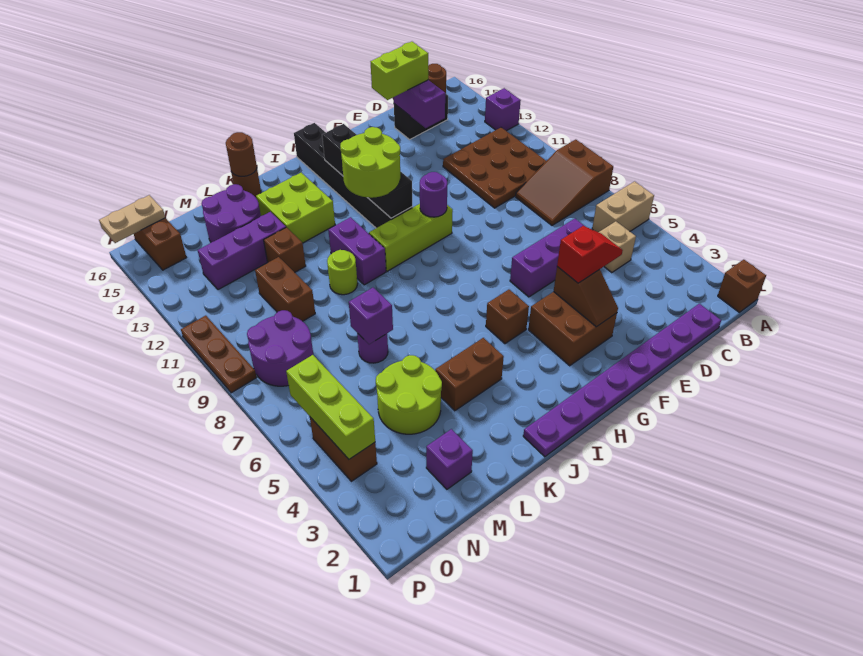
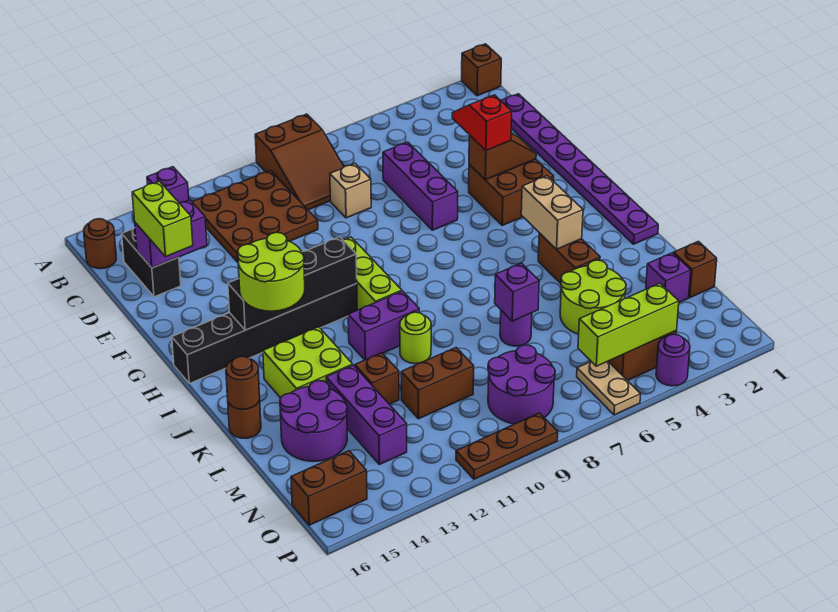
tan 1x2 brick [592,181,654,232] -> tan 1x2 brick moved to [521,176,583,249]
tan 1x1 brick [599,221,636,273] -> tan 1x1 brick moved to [330,164,371,218]
purple 1x1 round brick [420,172,447,217] -> purple 1x1 round brick moved to [656,334,690,386]
brown 1x1 brick [486,290,529,344] -> brown 1x1 brick moved to [674,241,717,298]
lime 2x2 round brick [340,127,400,198] -> lime 2x2 round brick moved to [237,232,305,311]
tan 1x2 plate [99,195,165,243] -> tan 1x2 plate moved to [577,361,641,415]

